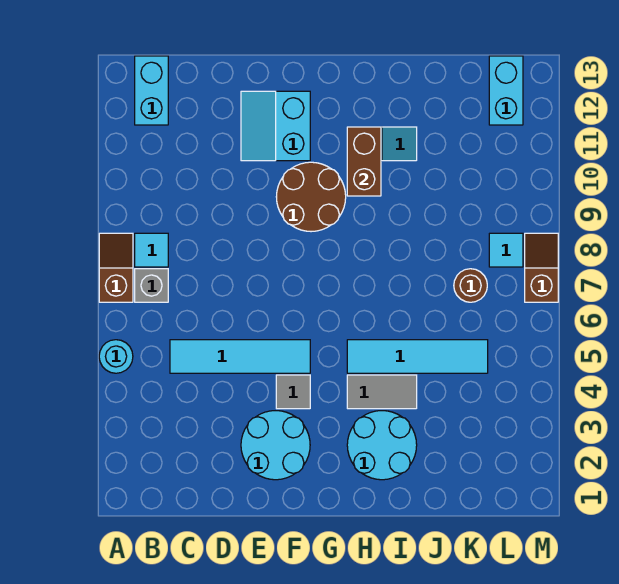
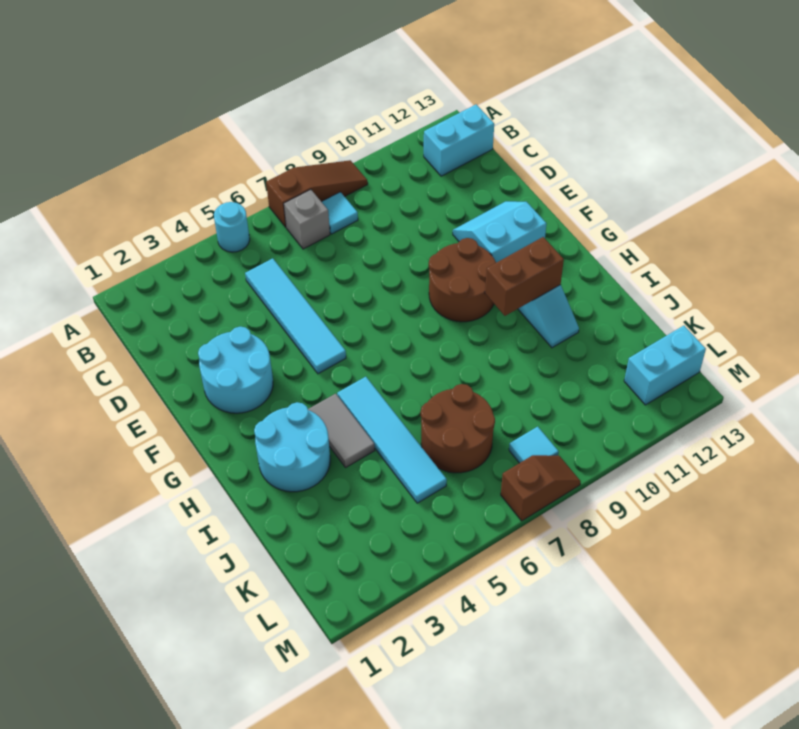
brown 1x2 slope [99,233,133,302] -> brown 1x3 slope [266,160,368,227]
grey 1x1 tile [276,375,310,409] -> none
brown 1x1 round brick [454,269,487,302] -> brown 2x2 round brick [421,384,495,473]

